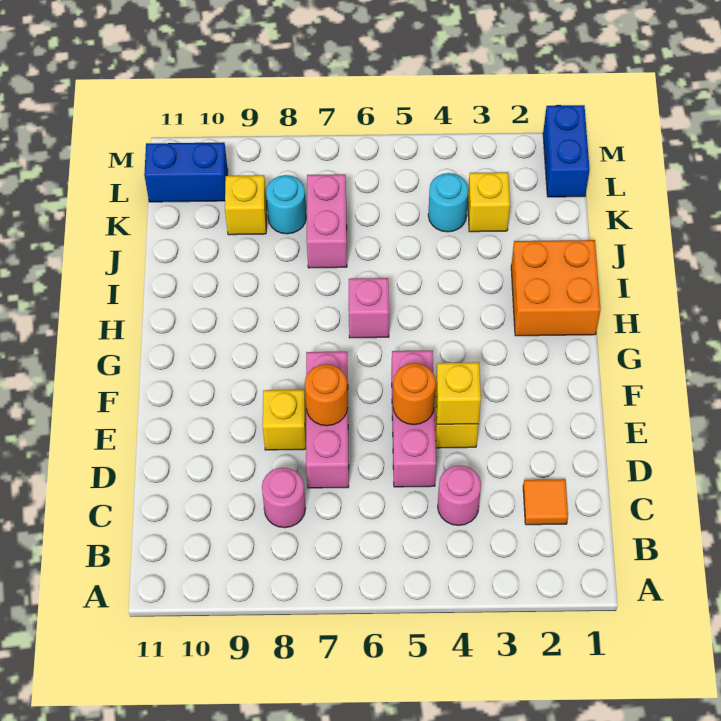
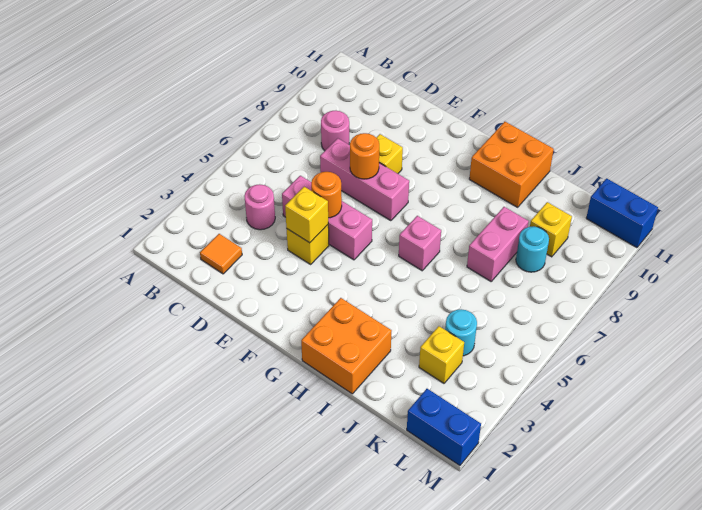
none -> orange 2x2 brick [469,122,554,207]
pink 1x2 brick [307,174,347,268] -> pink 1x2 brick turned to [467,207,529,281]
blue 1x2 brick [144,142,228,202] -> blue 1x2 brick turned to [586,178,658,248]

